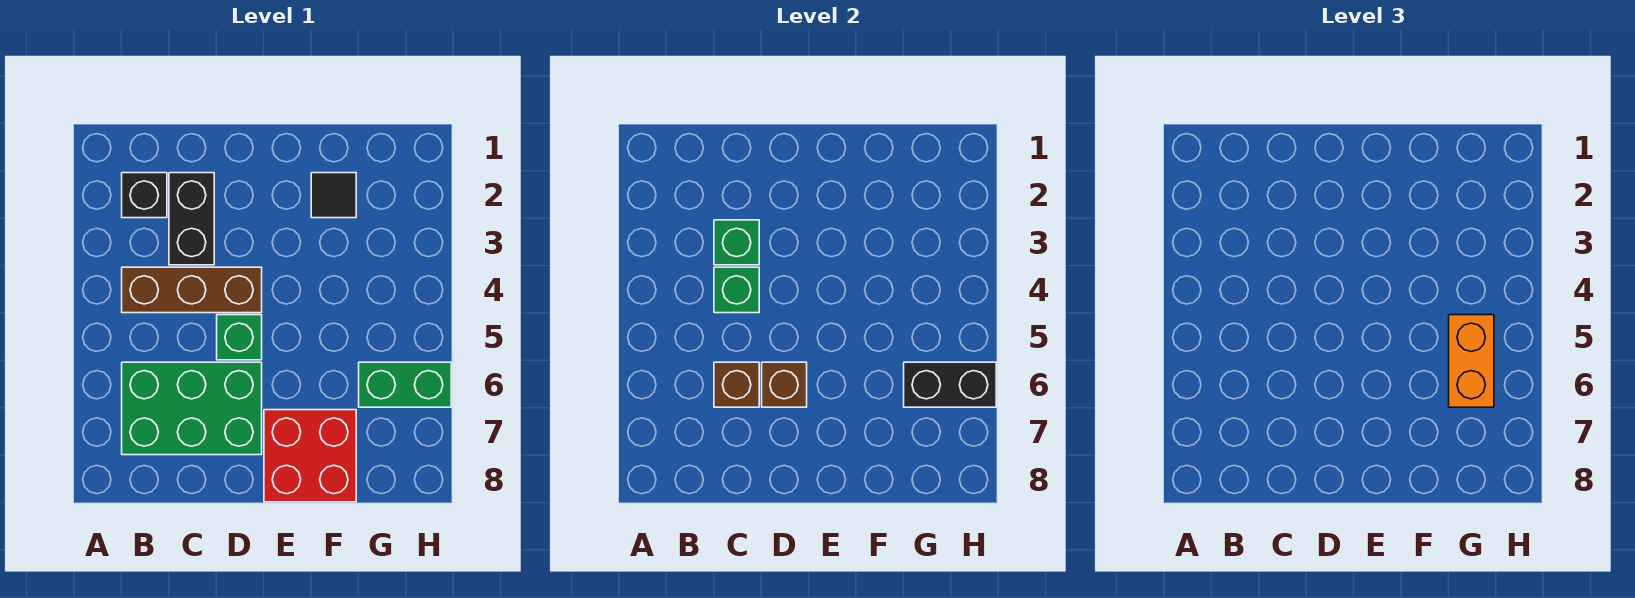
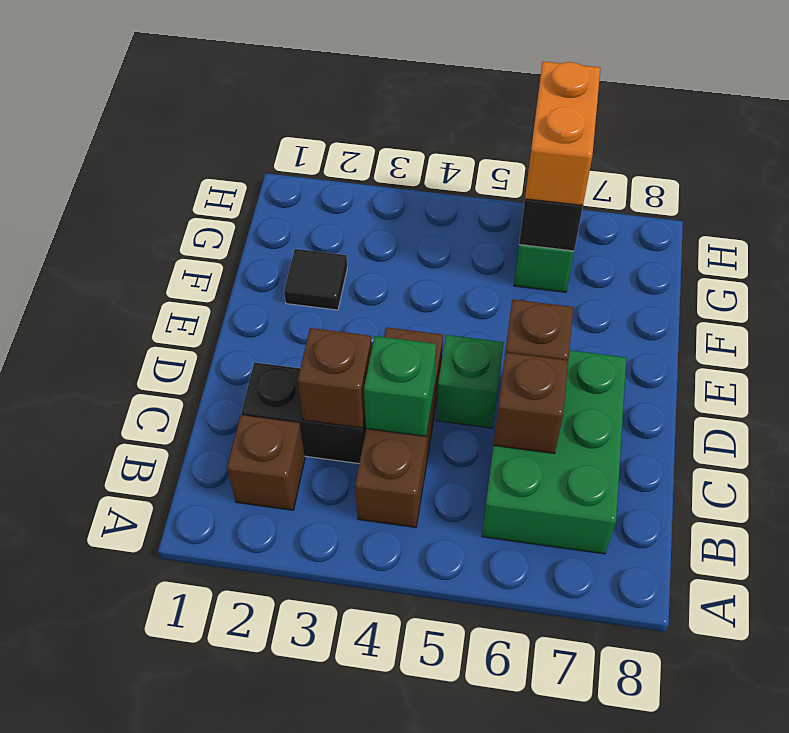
black 1x1 brick [122,173,167,218] -> brown 1x1 brick [227,415,305,510]
green 1x1 brick [714,220,759,265] -> brown 1x1 brick [298,328,372,428]
red 2x2 brick [264,410,356,502] -> none
orange 1x2 brick [1449,315,1494,407] -> orange 1x2 brick turned to [525,62,600,205]

